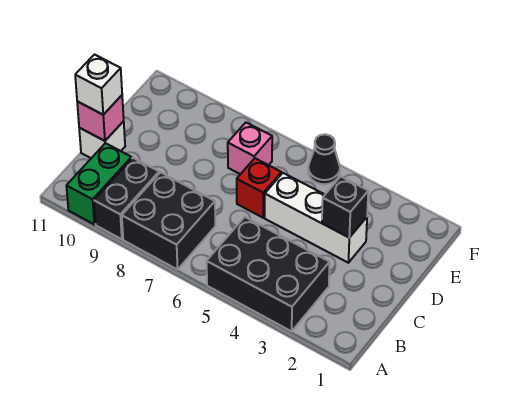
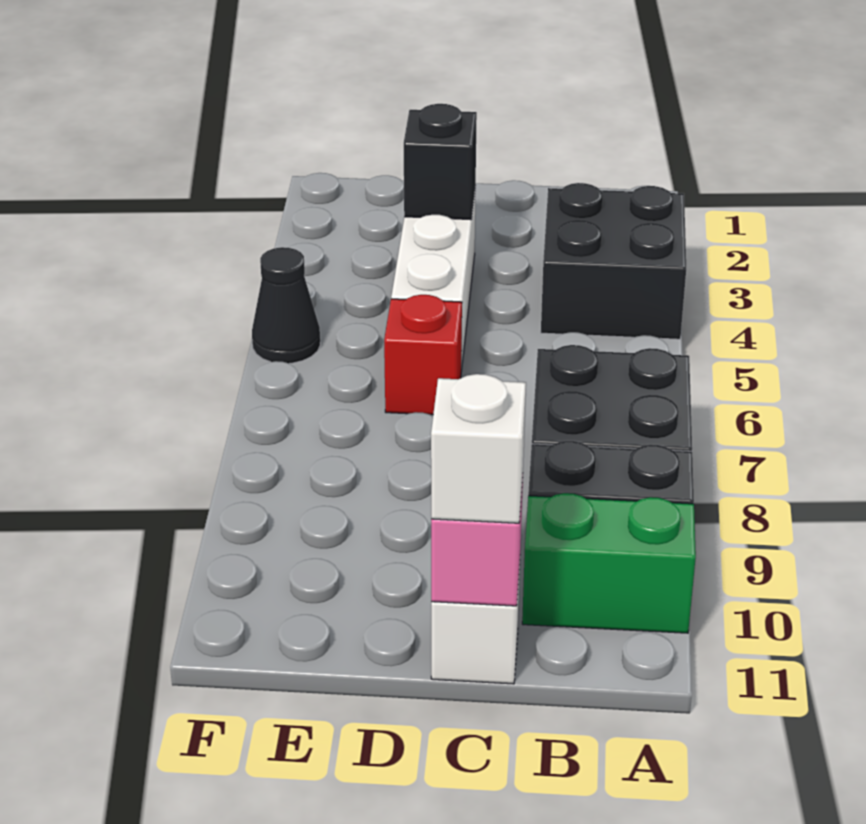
black 2x3 brick [207,217,330,331] -> black 2x2 brick [541,183,686,339]
pink 1x1 brick [228,123,272,174] -> none

